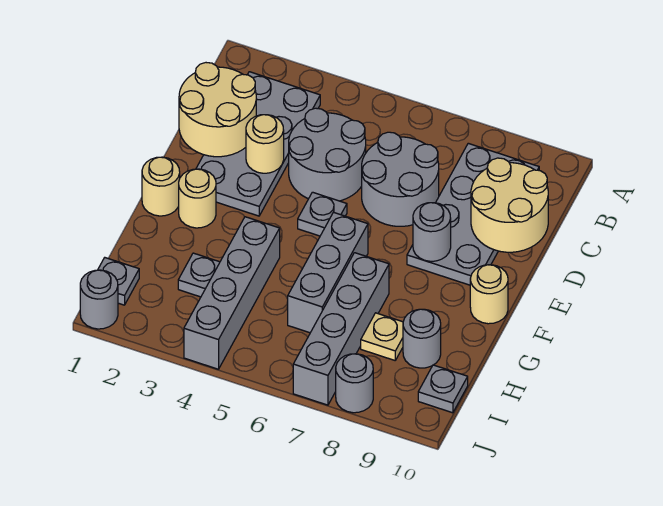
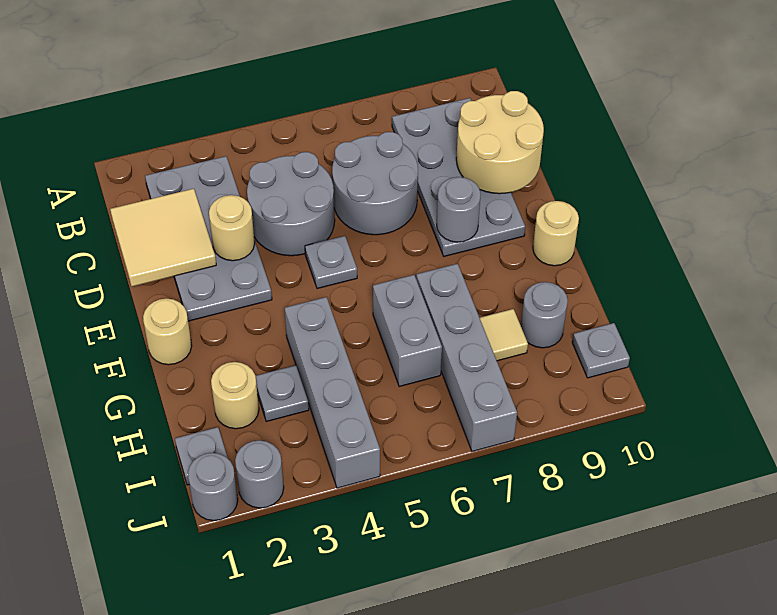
tan 2x2 round brick [179,63,256,157] -> tan 2x2 tile [110,189,216,286]
tan 1x1 round brick [179,169,216,228] -> tan 1x1 round brick moved to [211,362,259,429]
grey 1x3 brick [288,212,368,333] -> grey 1x2 brick [373,275,442,387]
tan 1x1 plate [361,313,403,360] -> tan 1x1 tile [480,309,528,361]
grey 1x1 round brick [336,354,373,413] -> grey 1x1 round brick moved to [235,440,284,508]

